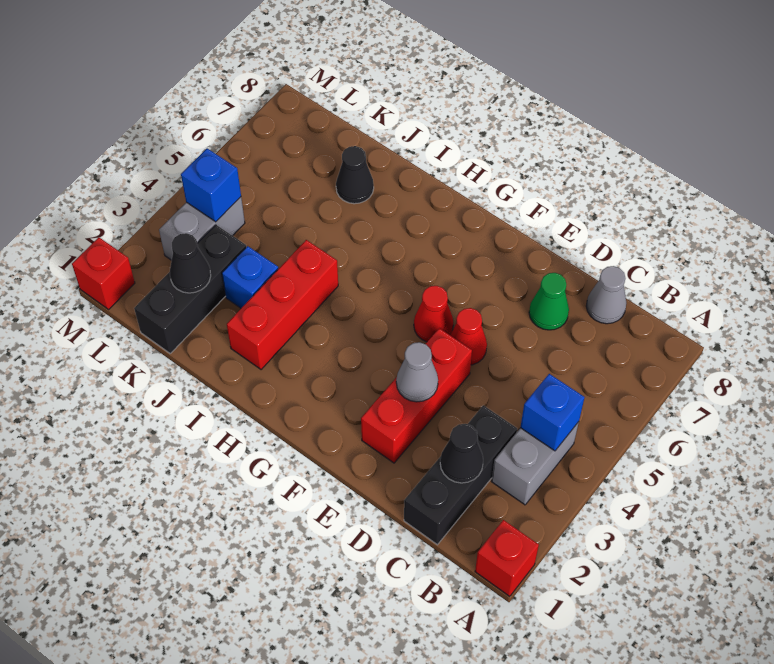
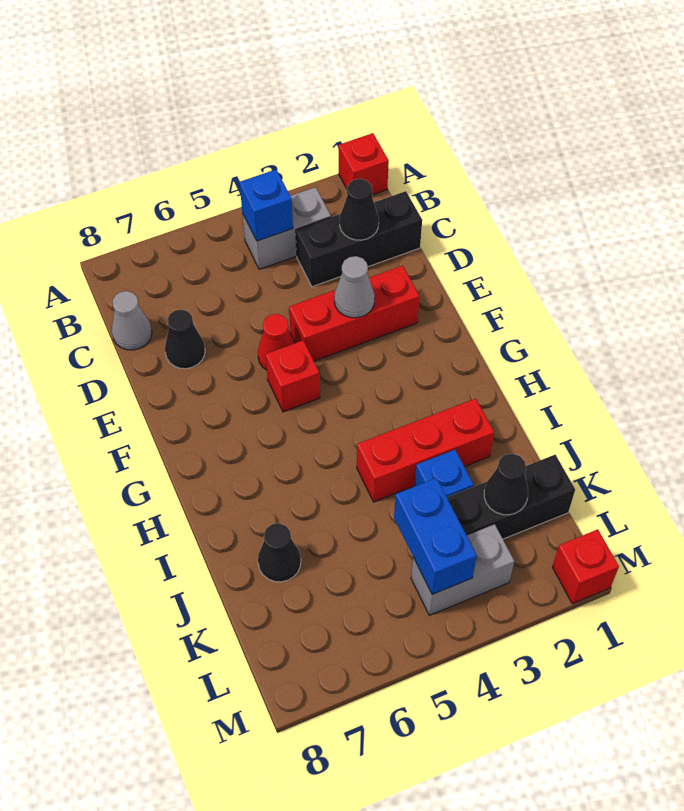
green 1x1 cone [529,273,569,330] -> black 1x1 cone [165,310,205,369]
red 1x1 cone [414,286,453,342] -> red 1x1 brick [266,341,320,412]
blue 1x1 brick [181,148,241,222] -> blue 1x2 brick [394,478,477,594]

